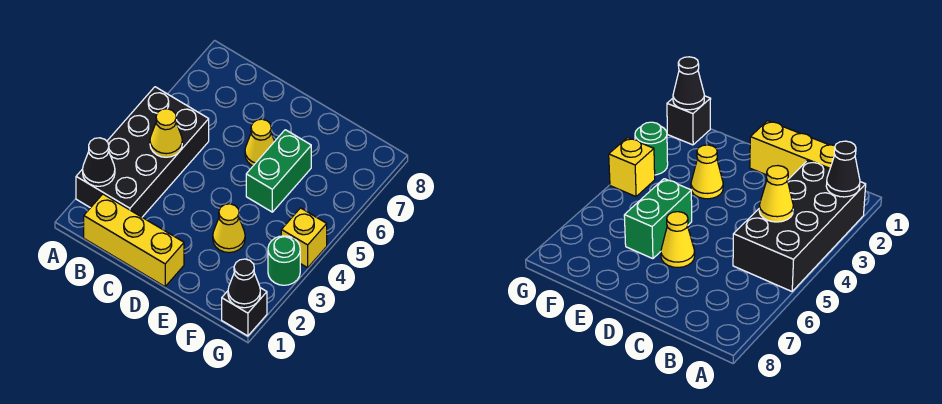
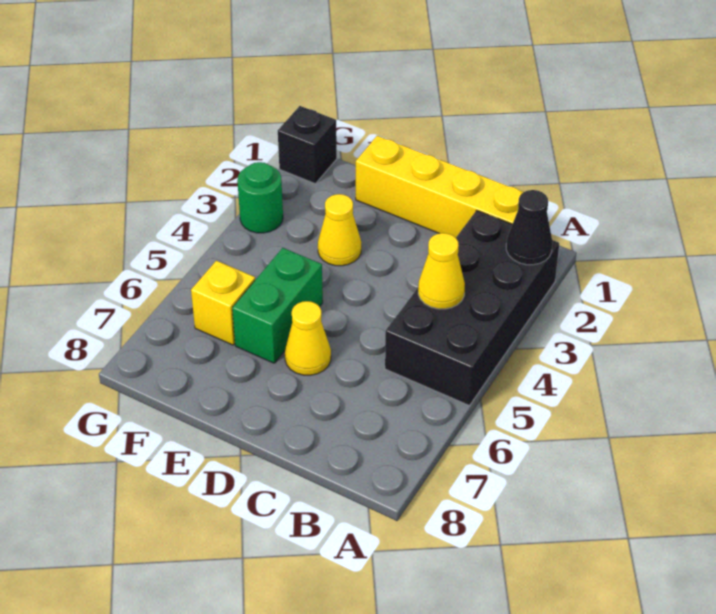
yellow 1x3 brick [84,194,184,286] -> yellow 1x4 brick [356,136,523,238]
black 1x1 cone [228,259,260,308] -> none
yellow 1x1 brick [281,208,327,268] -> yellow 1x1 brick moved to [191,261,255,345]

